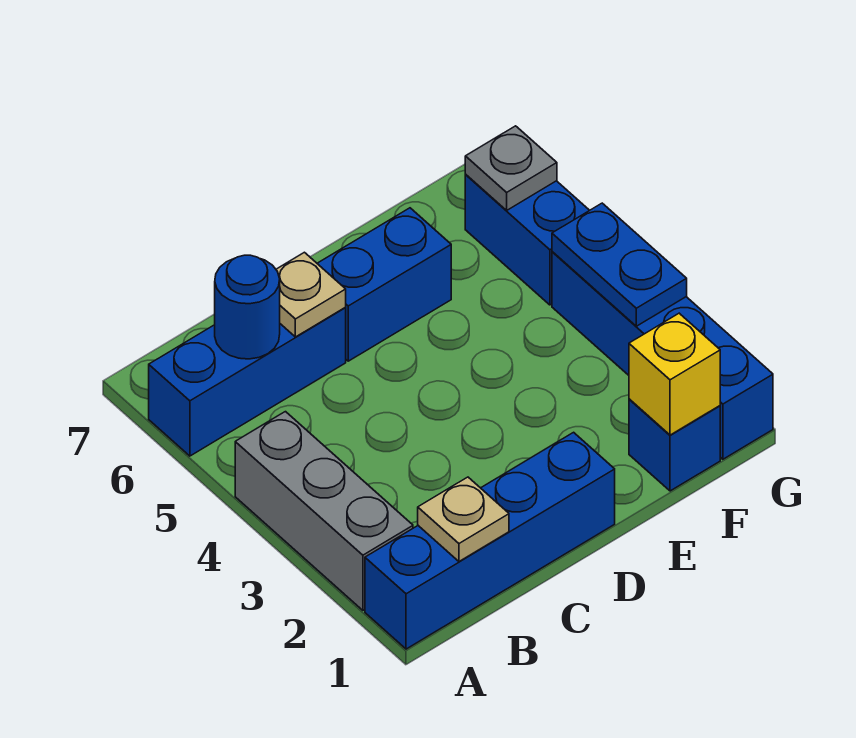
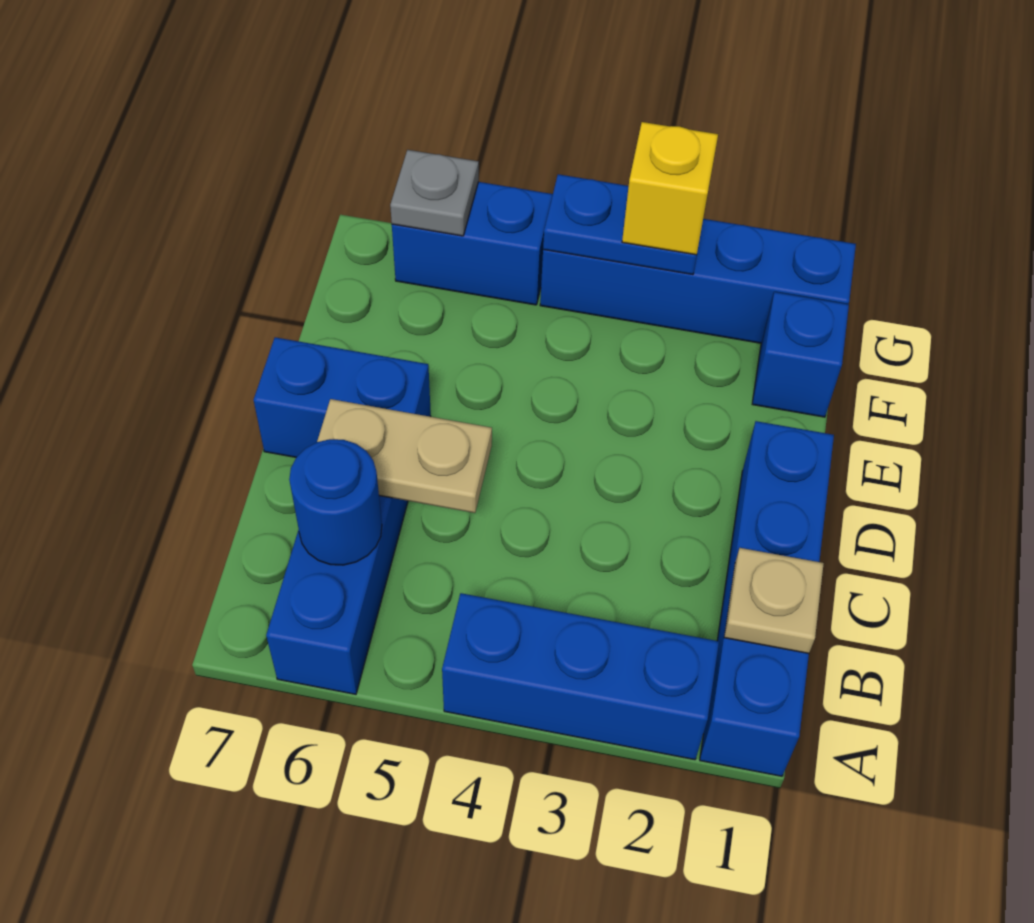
grey 1x3 brick [235,412,413,610] -> blue 1x3 brick [442,593,719,760]
tan 1x1 plate [276,252,346,337] -> tan 1x2 plate [317,399,492,513]
blue 1x2 brick [317,208,451,361] -> blue 1x2 brick turned to [254,337,431,457]
yellow 1x1 brick [629,313,720,435] -> yellow 1x1 brick moved to [622,122,718,255]

